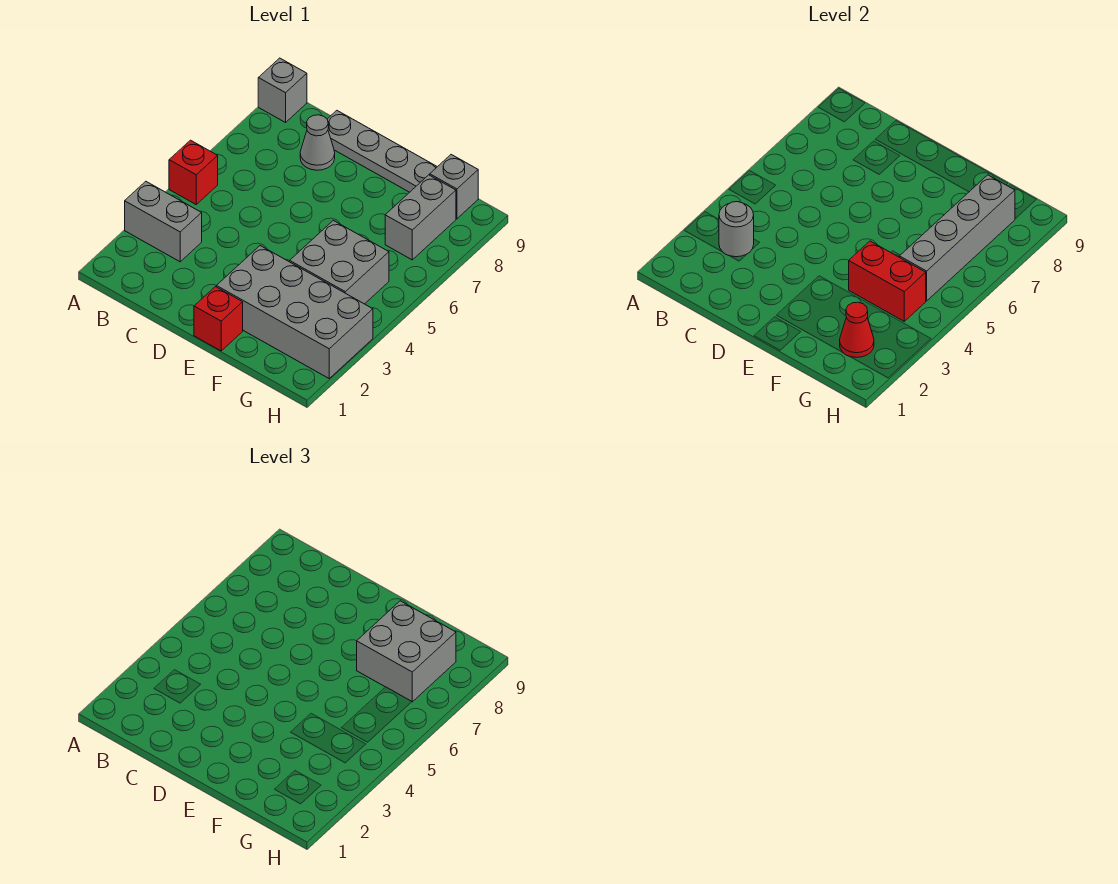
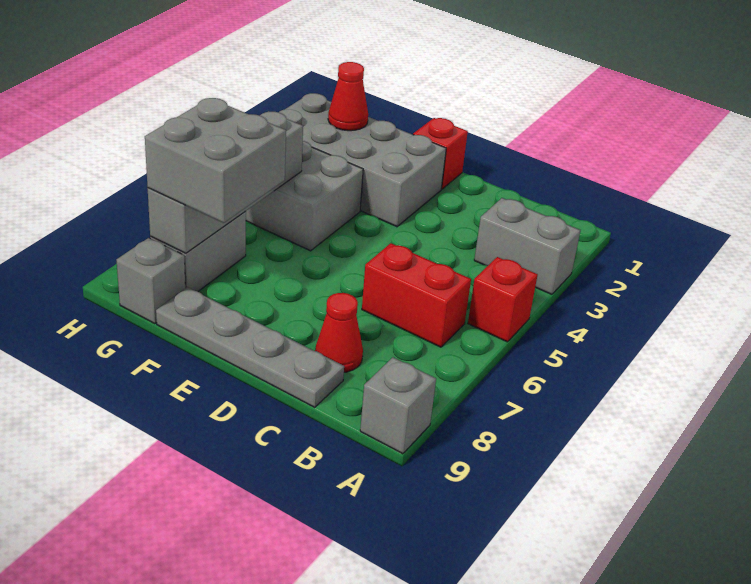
grey 1x1 round brick [719,202,754,257] -> none
grey 1x1 cone [300,115,335,170] -> red 1x1 cone [315,293,363,372]
red 1x2 brick [849,241,926,321] -> red 1x2 brick moved to [362,243,471,347]

